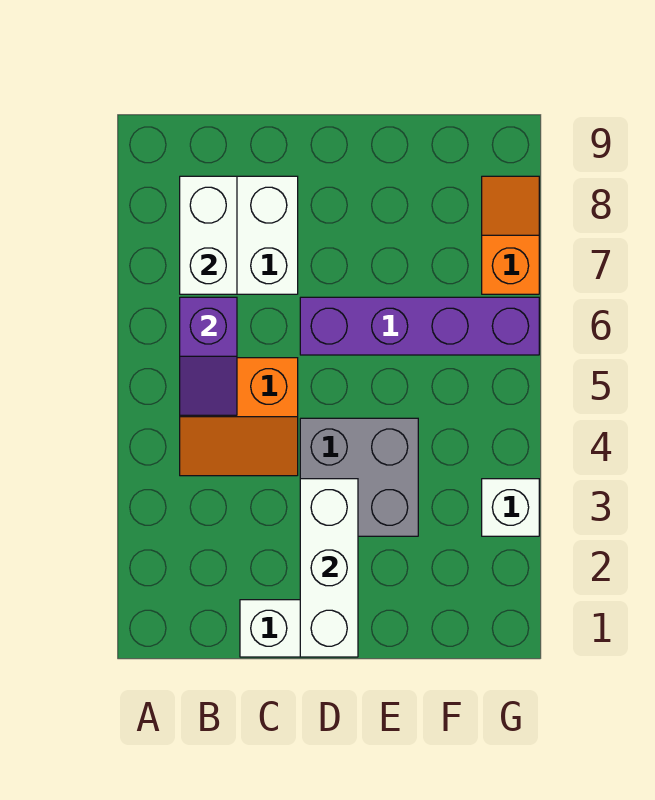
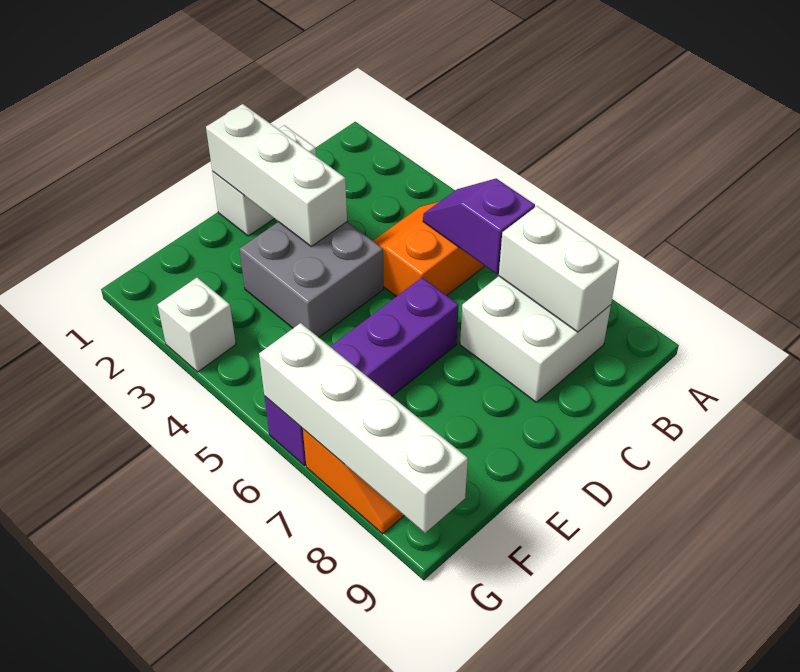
none -> white 1x4 brick [259,323,468,533]

